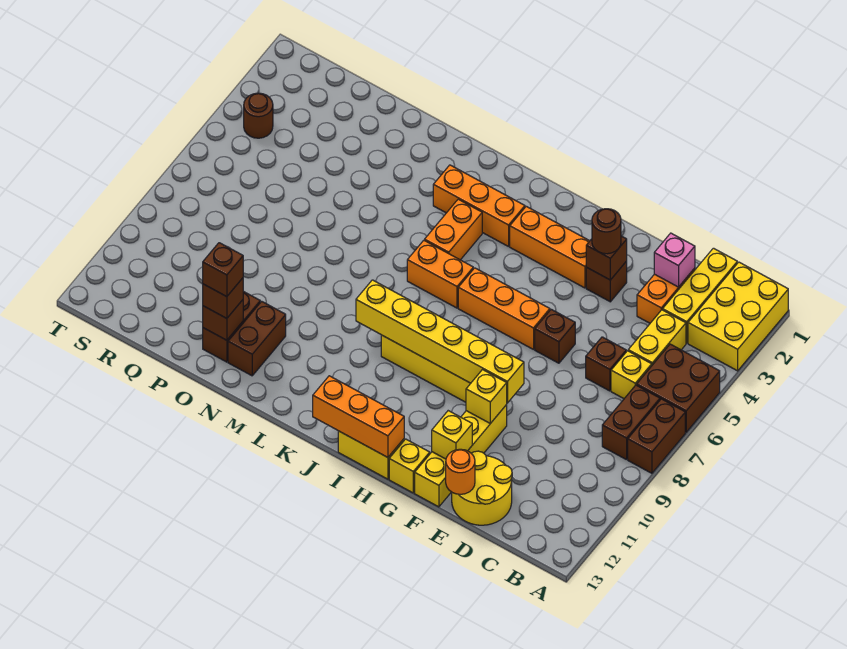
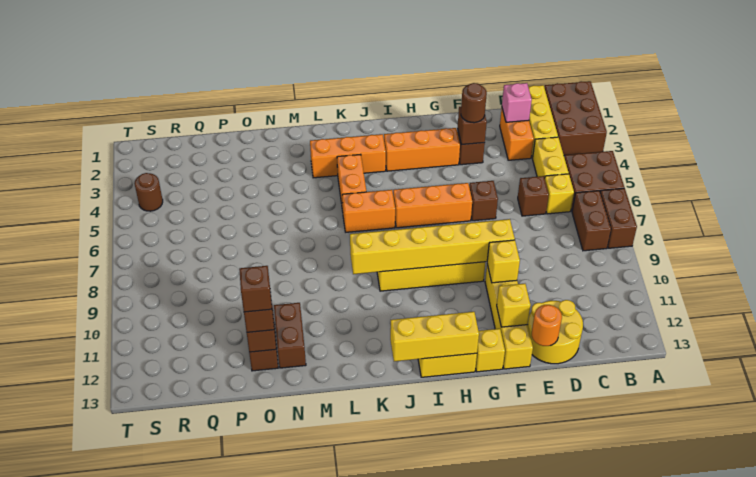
yellow 2x3 brick [688,262,788,371] -> brown 2x3 brick [544,81,607,155]
orange 1x3 brick [313,376,404,457] -> yellow 1x3 brick [390,312,479,361]

